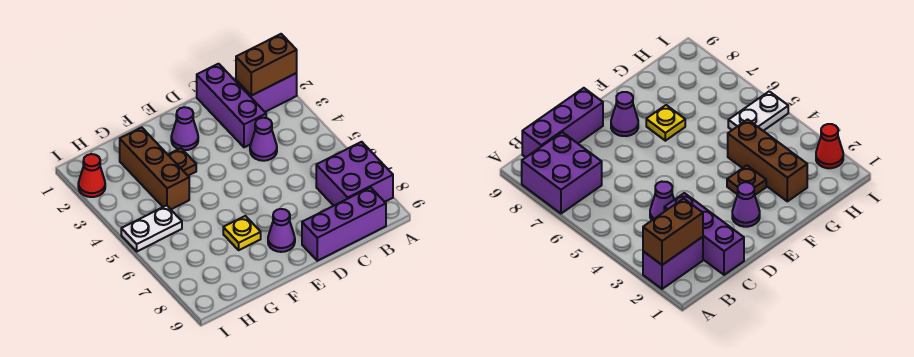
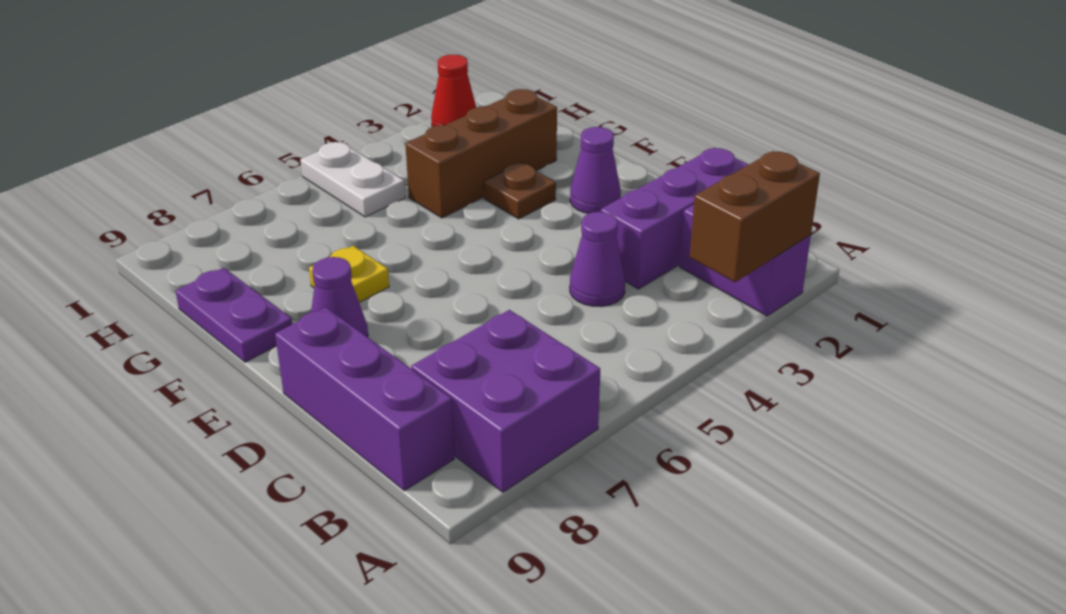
brown 1x2 brick [236,34,297,96] -> brown 1x2 brick turned to [690,151,820,282]
none -> purple 1x2 plate [176,268,292,362]

